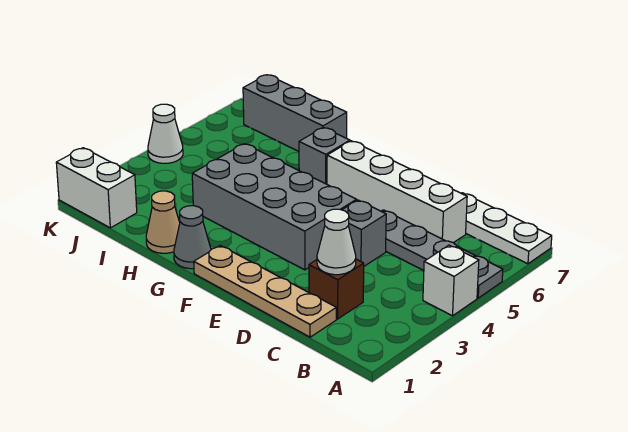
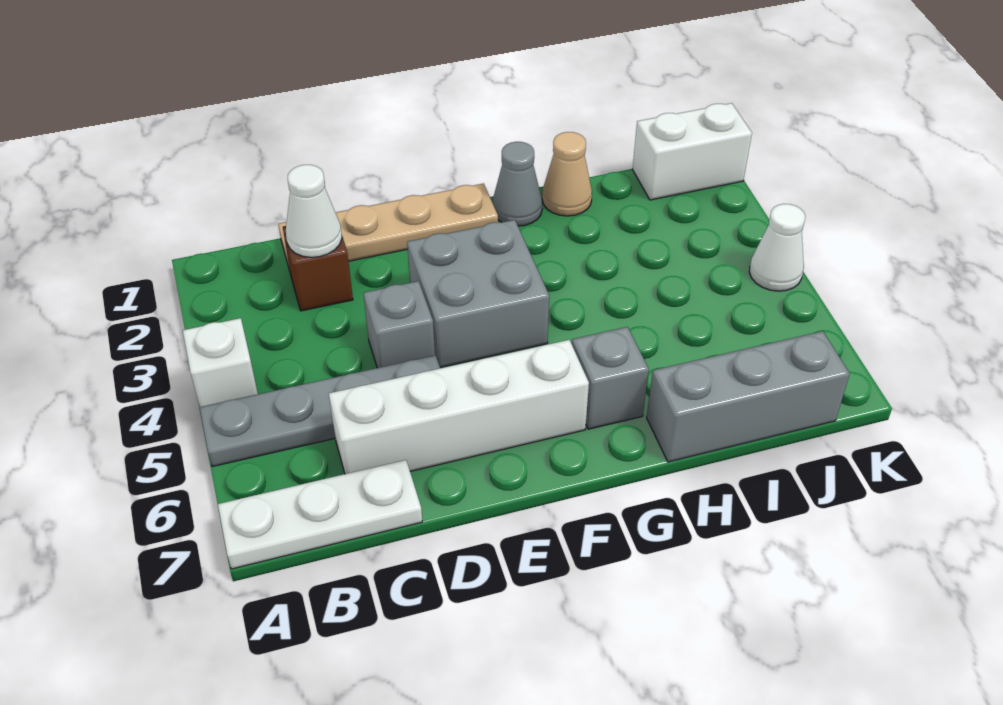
grey 2x4 brick [192,144,357,270] -> grey 2x2 brick [407,220,549,367]

